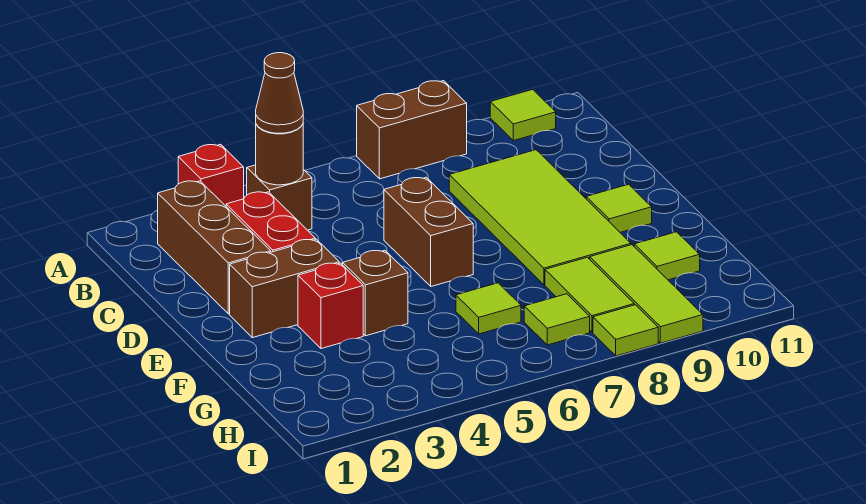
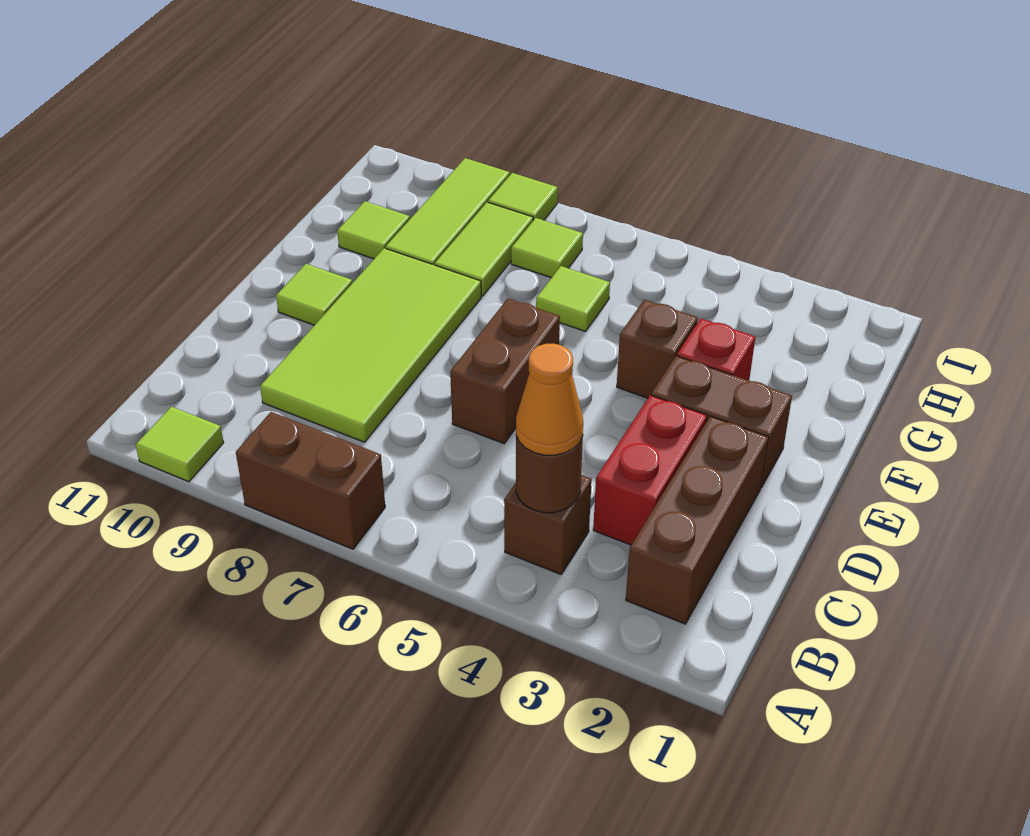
red 1x1 brick [178,144,244,206] -> none
brown 1x1 cone [256,53,303,133] -> orange 1x1 cone [516,344,583,455]

